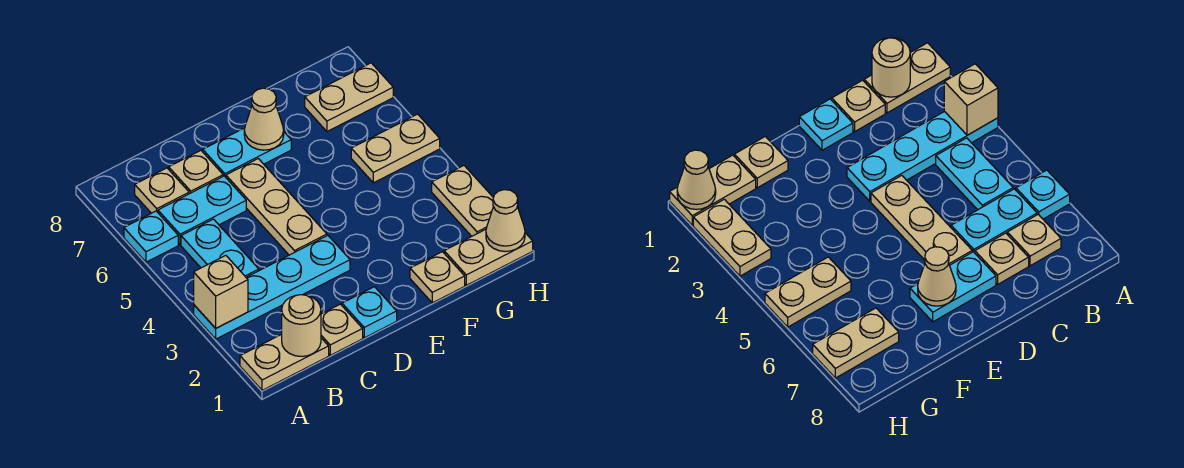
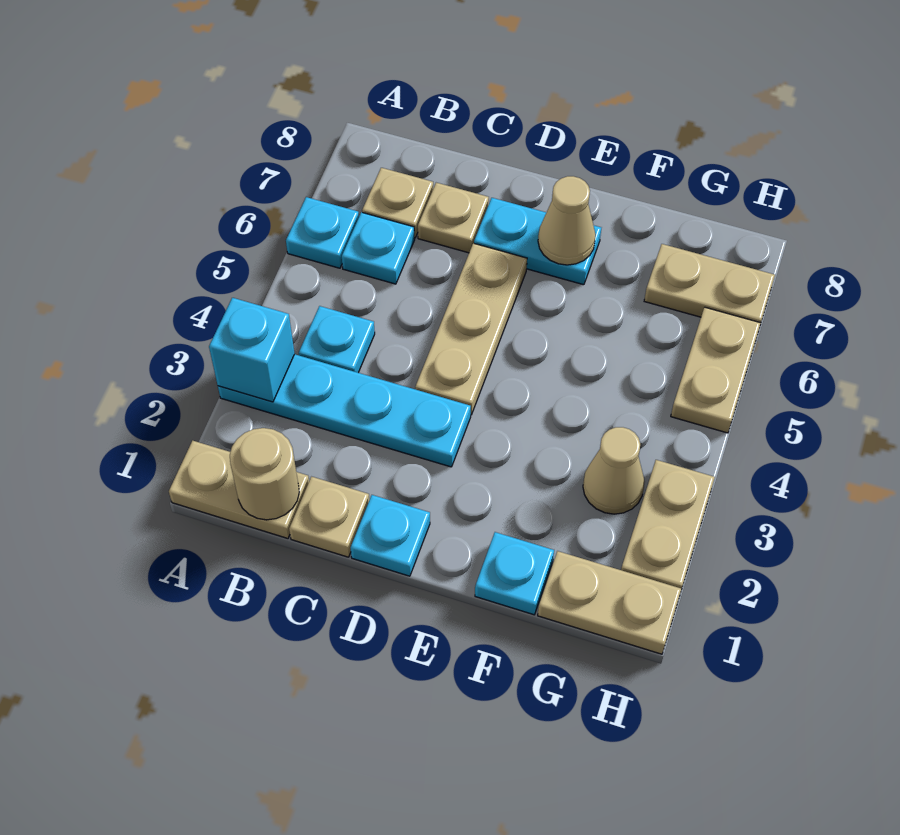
tan 1x1 brick [194,255,248,328] -> cyan 1x1 brick [209,298,295,402]
cyan 1x2 plate [181,219,259,277] -> cyan 1x1 plate [299,306,375,373]
cyan 1x2 plate [158,176,246,245] -> cyan 1x1 plate [342,212,415,284]
tan 1x1 plate [410,252,465,303] -> cyan 1x1 plate [475,532,554,615]
tan 1x2 plate [351,114,440,183] -> tan 1x2 plate turned to [671,307,761,433]
tan 1x1 cone [486,190,525,251] -> tan 1x1 cone moved to [583,427,645,514]

